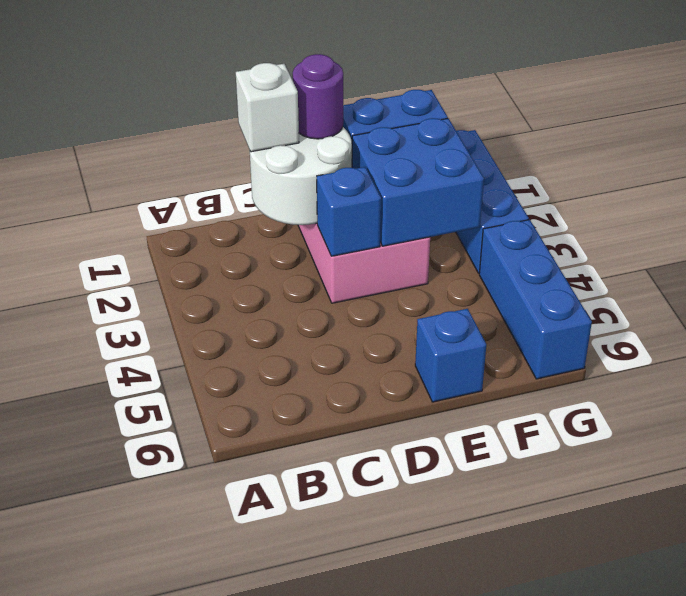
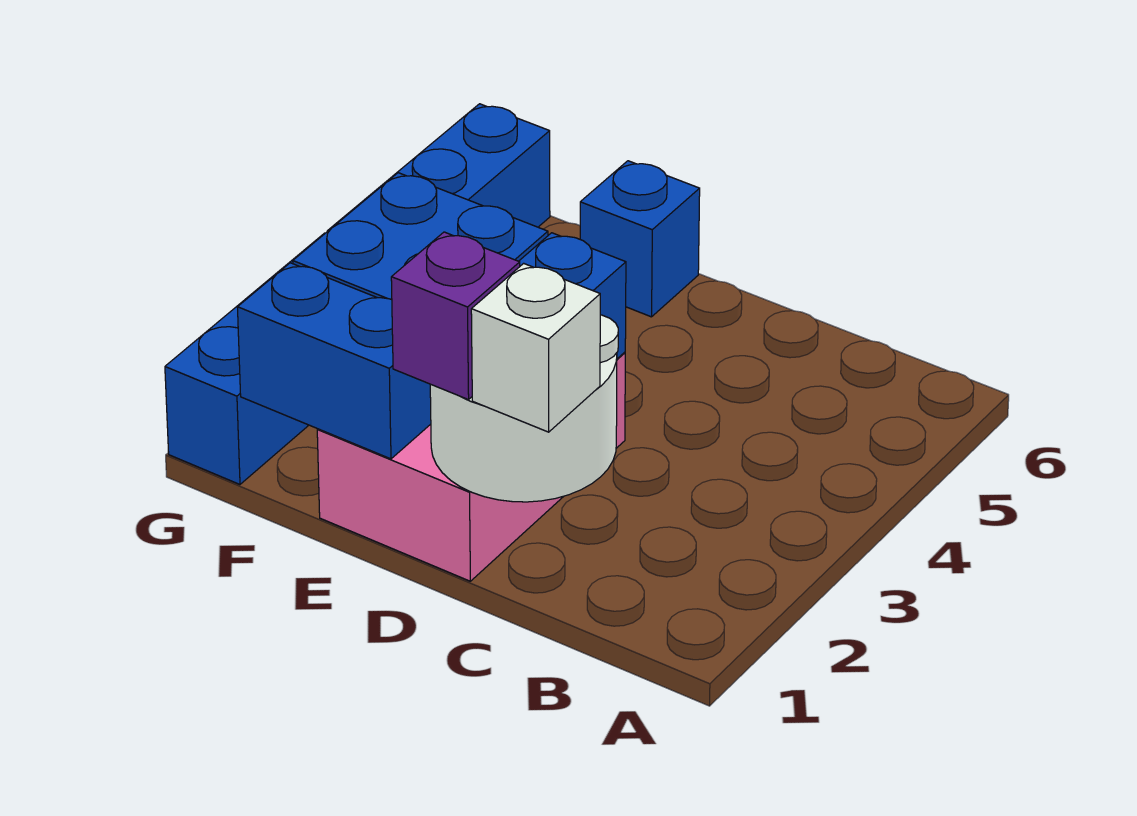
purple 1x1 round brick [293,54,343,139] -> purple 1x1 brick [391,232,520,400]

